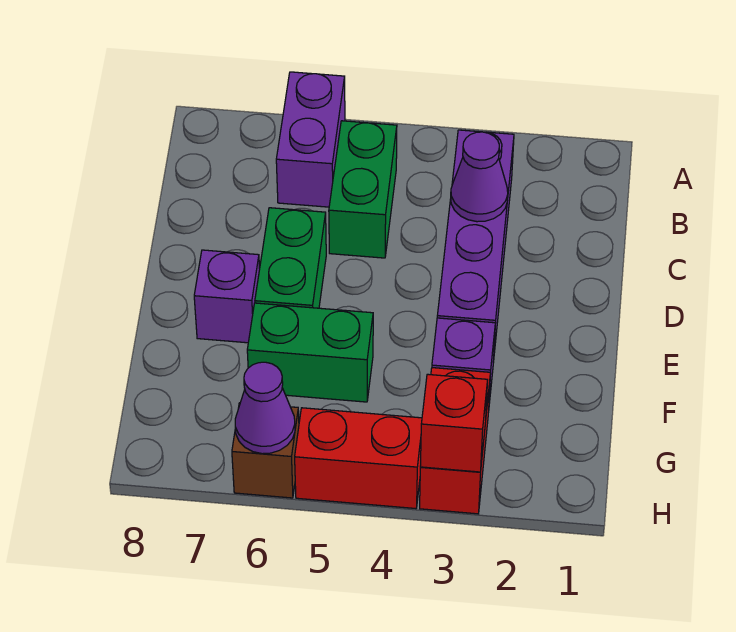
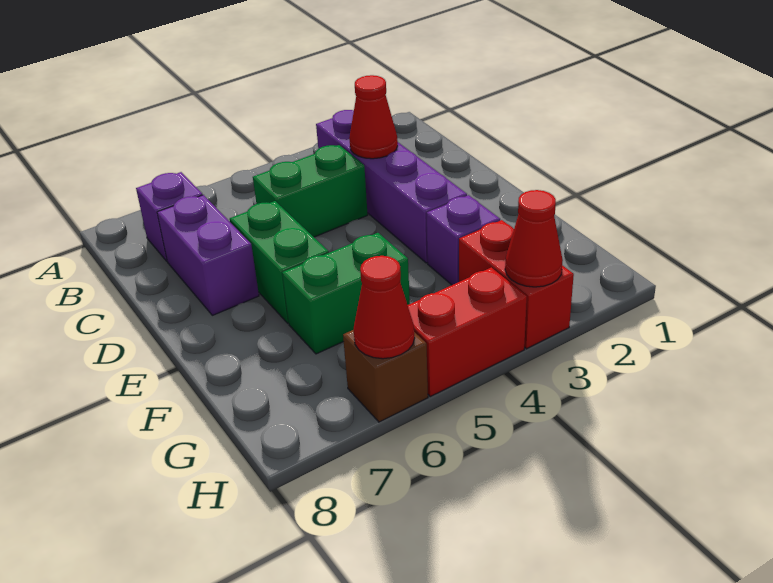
purple 1x2 brick [276,72,345,207] -> purple 1x2 brick moved to [157,195,259,315]
green 1x2 brick [329,121,397,258] -> green 1x2 brick turned to [253,145,368,237]
purple 1x1 cone [451,132,508,222] -> red 1x1 cone [349,75,398,159]
purple 1x1 brick [194,250,260,343] -> purple 1x1 brick moved to [136,172,203,261]
red 1x1 brick [420,374,488,472] -> red 1x1 cone [505,190,563,287]
purple 1x1 cone [235,362,295,454] -> red 1x1 cone [354,256,415,359]

